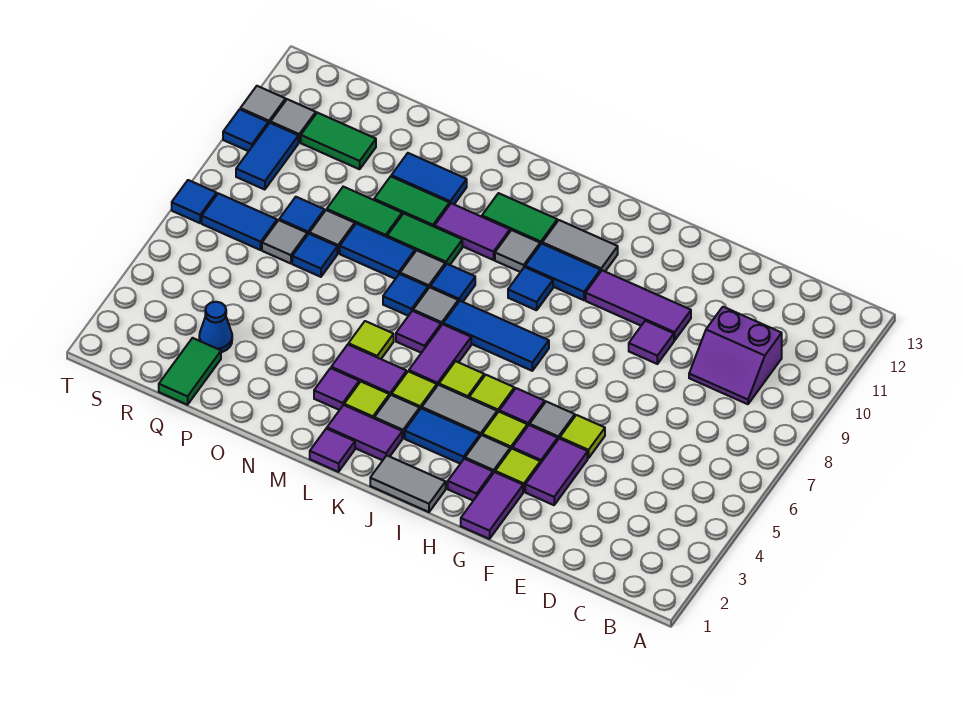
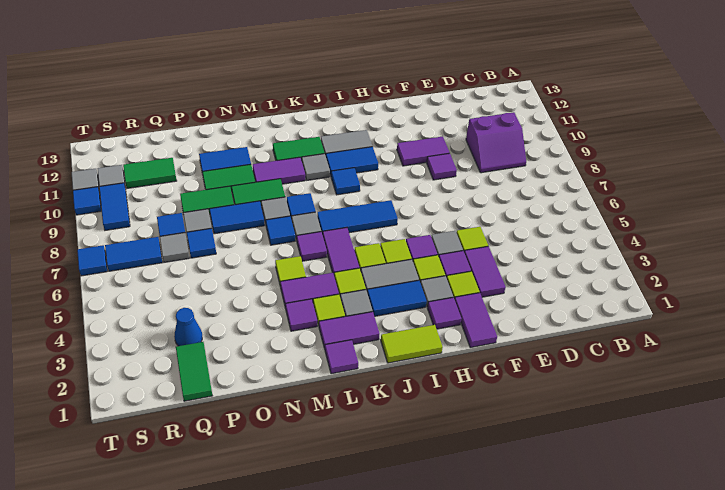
purple 1x3 tile [586,270,691,340] -> purple 1x2 tile [397,136,449,166]
grey 1x2 tile [370,456,446,512] -> lime 1x2 tile [381,325,443,363]

